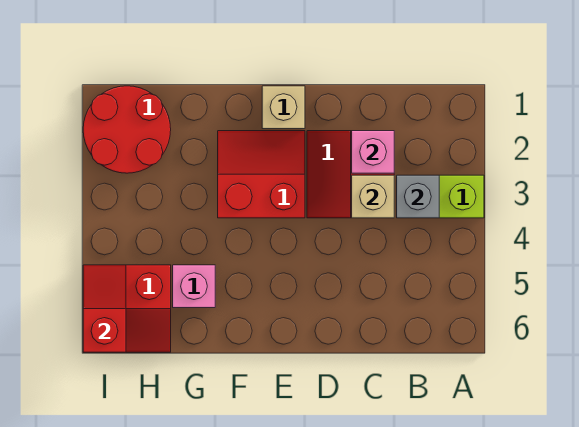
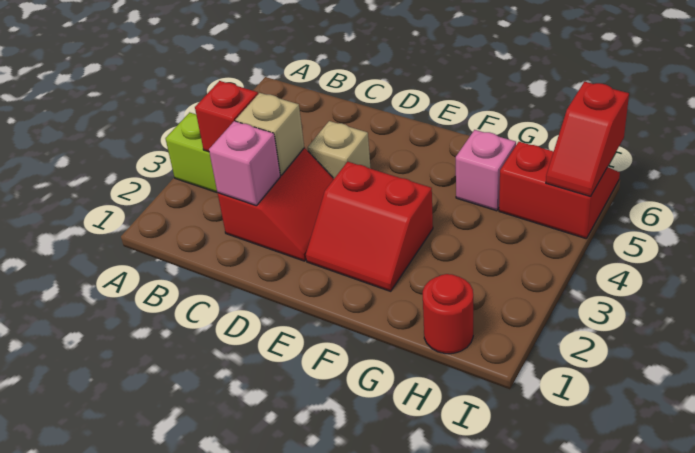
grey 1x1 brick [397,175,439,218] -> red 1x1 brick [195,81,258,152]
tan 1x1 brick [262,86,305,129] -> tan 1x1 brick moved to [308,121,371,178]
red 2x2 round brick [83,86,171,173] -> red 1x1 round brick [423,274,473,354]

